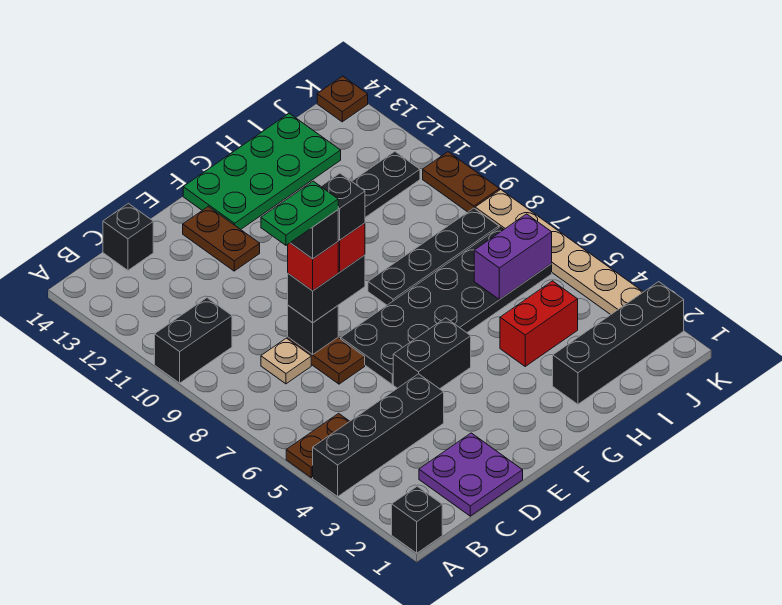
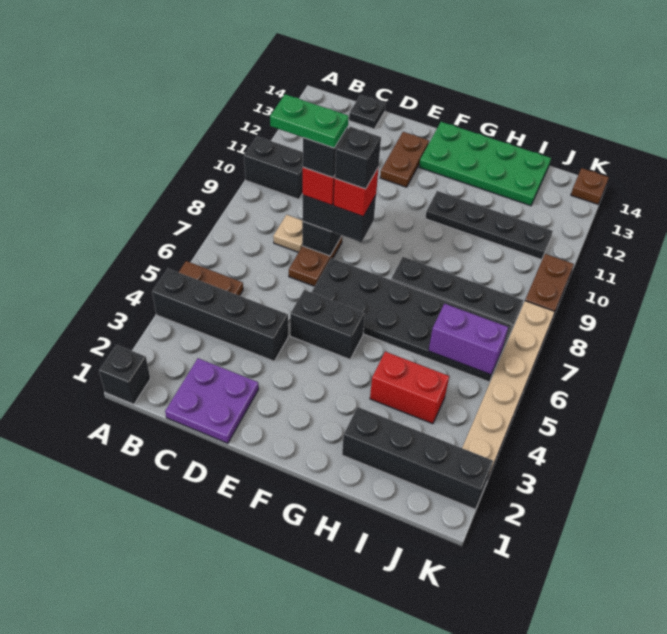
black 1x1 brick [103,203,153,270] -> black 1x1 plate [349,95,385,129]

